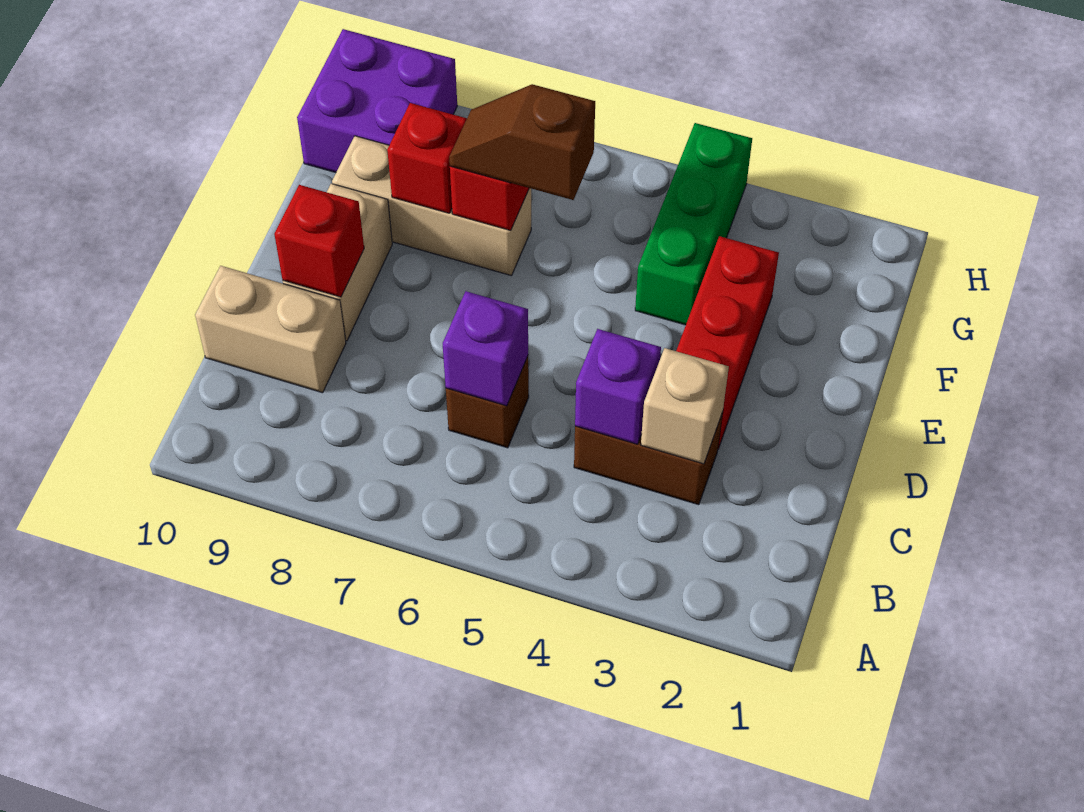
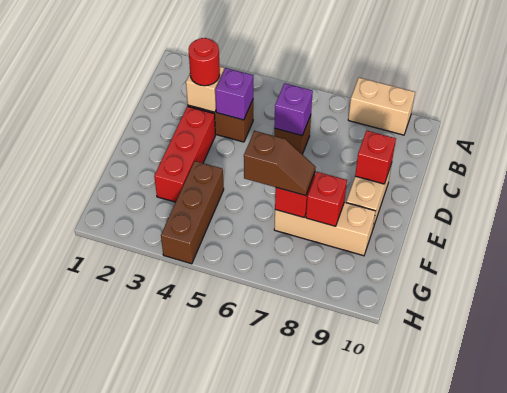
none -> red 1x1 round brick [189,38,220,86]
tan 1x2 brick [195,266,346,393] -> tan 1x2 brick moved to [348,78,415,135]
green 1x3 brick [635,123,752,325] -> brown 1x3 brick [161,161,224,264]
purple 2x2 brick [297,29,457,173] -> none

